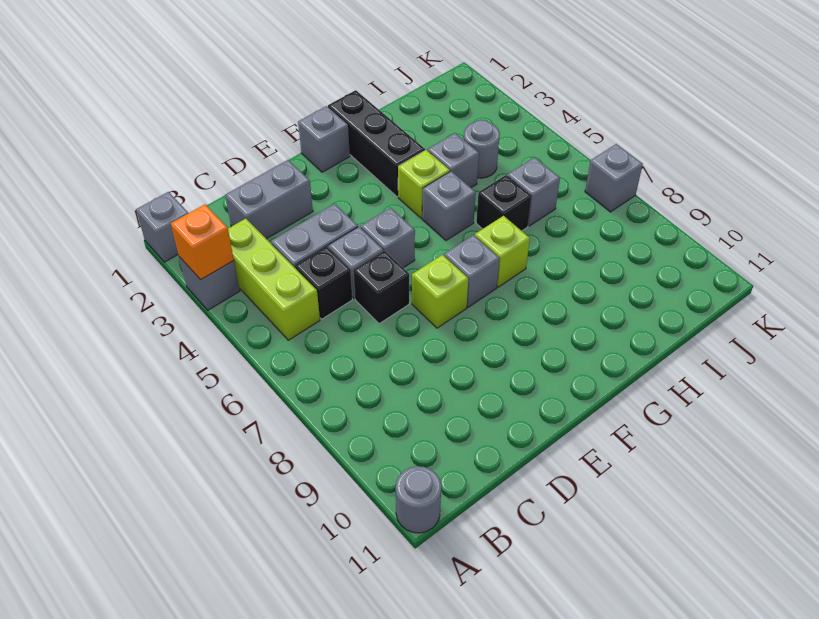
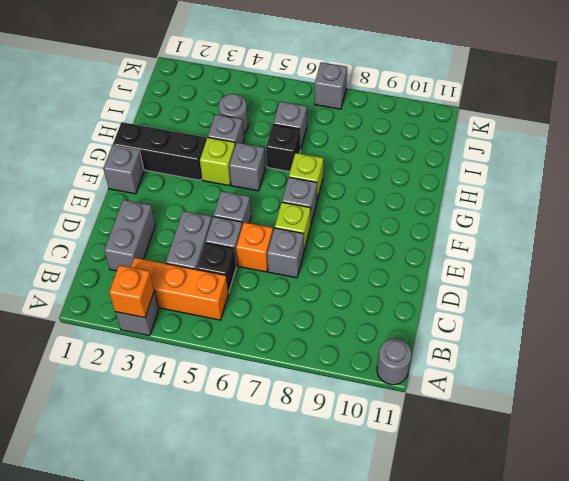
grey 1x1 brick [136,192,188,262] -> grey 1x1 brick moved to [267,228,304,278]
lime 1x3 brick [228,219,320,340] -> orange 1x3 brick [131,258,228,320]
black 1x1 brick [353,250,409,324] -> orange 1x1 brick [236,222,273,272]

